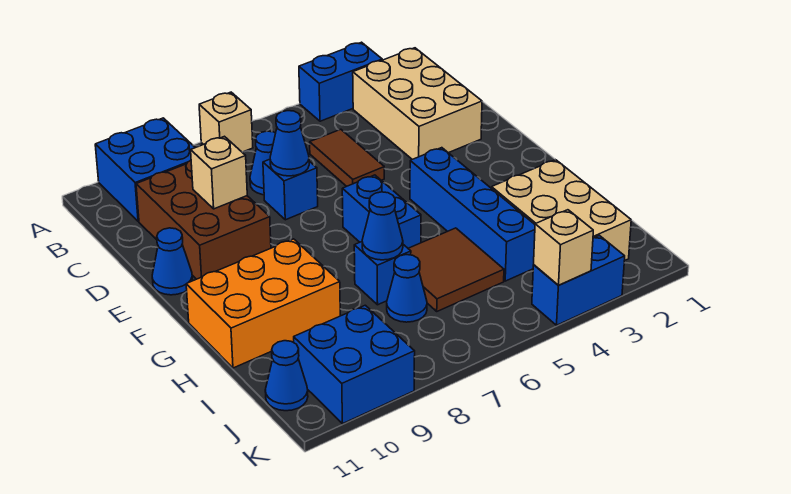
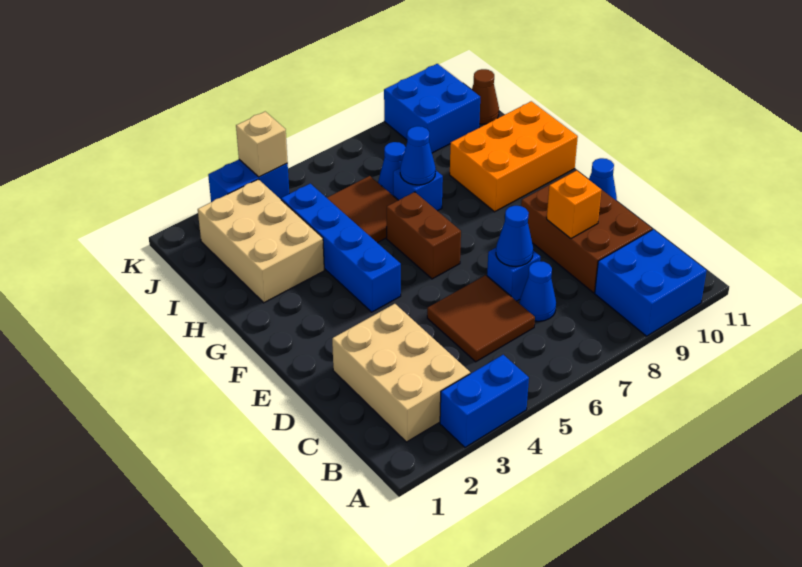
tan 1x1 brick [199,92,253,152] -> none
brown 1x2 tile [310,129,384,186] -> brown 2x2 tile [427,275,535,362]
tan 1x1 brick [191,136,247,209] -> orange 1x1 brick [547,171,601,238]
blue 1x2 brick [342,175,421,248] -> brown 1x2 brick [387,192,461,279]
blue 1x1 cone [265,341,308,411] -> brown 1x1 cone [472,69,499,124]

